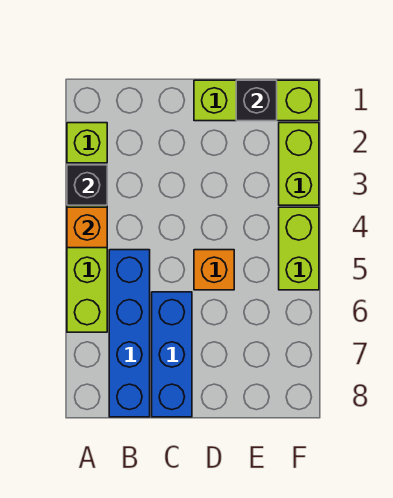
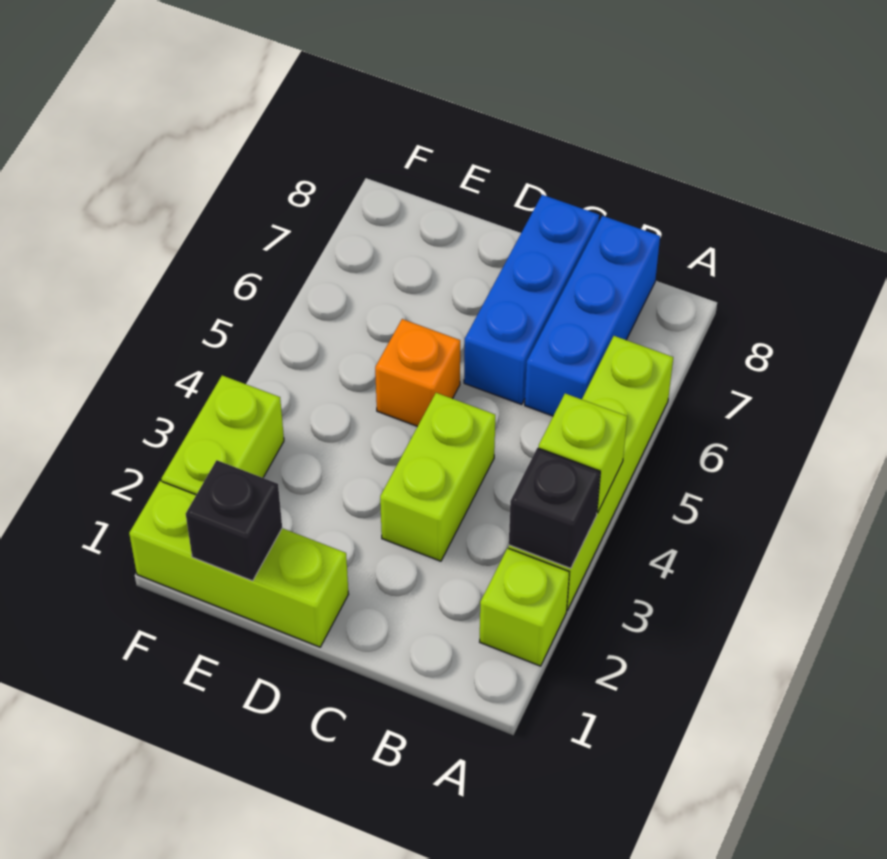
orange 1x1 brick [67,207,107,248] -> lime 1x1 brick [538,394,627,513]
blue 1x4 brick [109,250,150,417] -> blue 1x3 brick [525,216,660,416]
lime 1x2 brick [279,207,319,290] -> lime 1x2 brick moved to [380,393,495,561]

